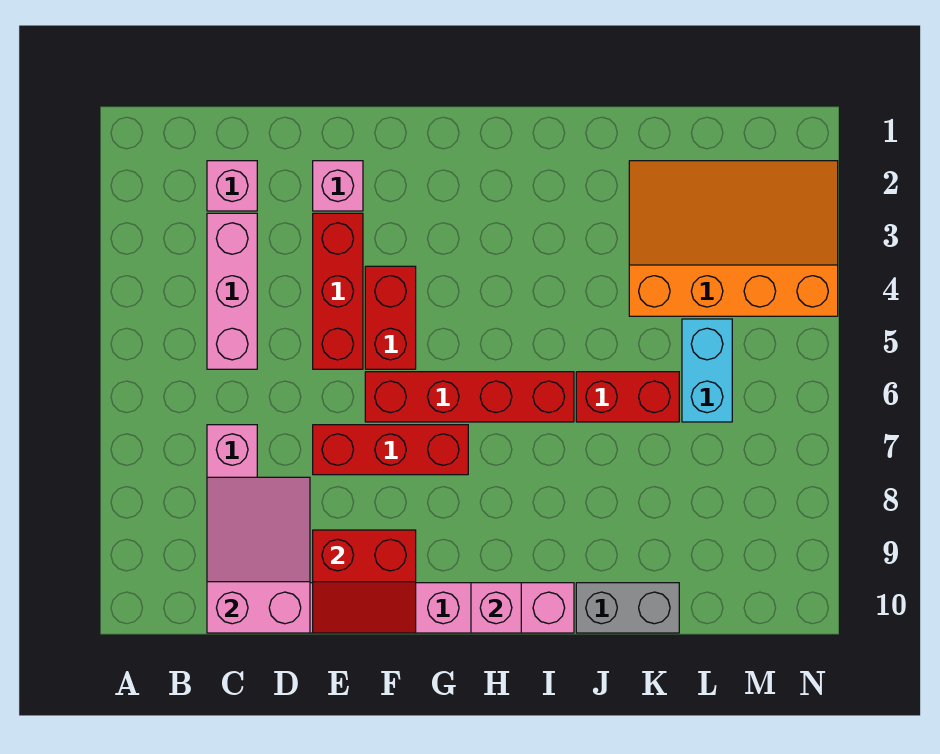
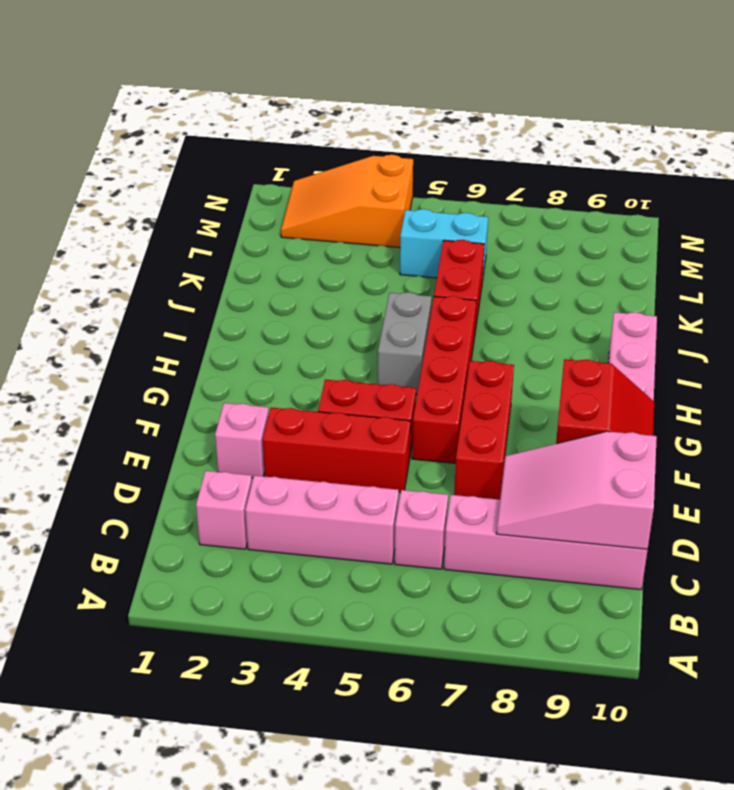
pink 1x1 brick [471,583,521,633] -> pink 1x1 brick moved to [395,490,448,569]
grey 1x2 brick [576,583,679,633] -> grey 1x2 brick moved to [378,292,432,394]
orange 3x4 slope [629,161,838,316] -> orange 2x3 slope [281,155,413,248]

